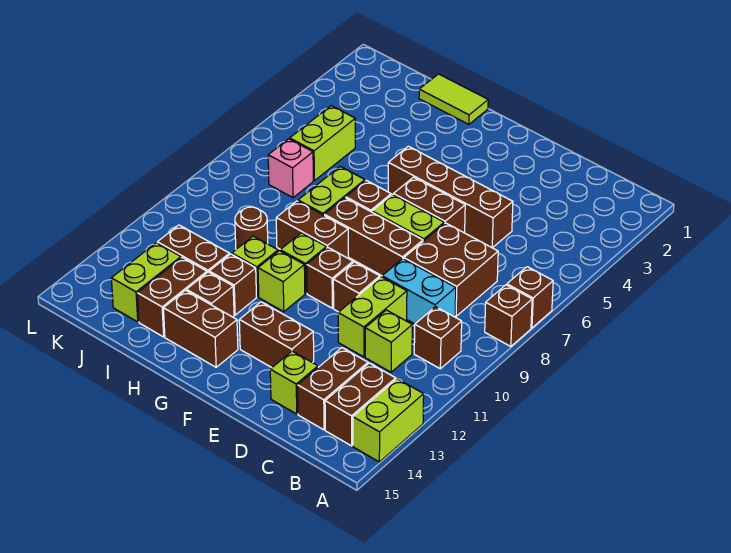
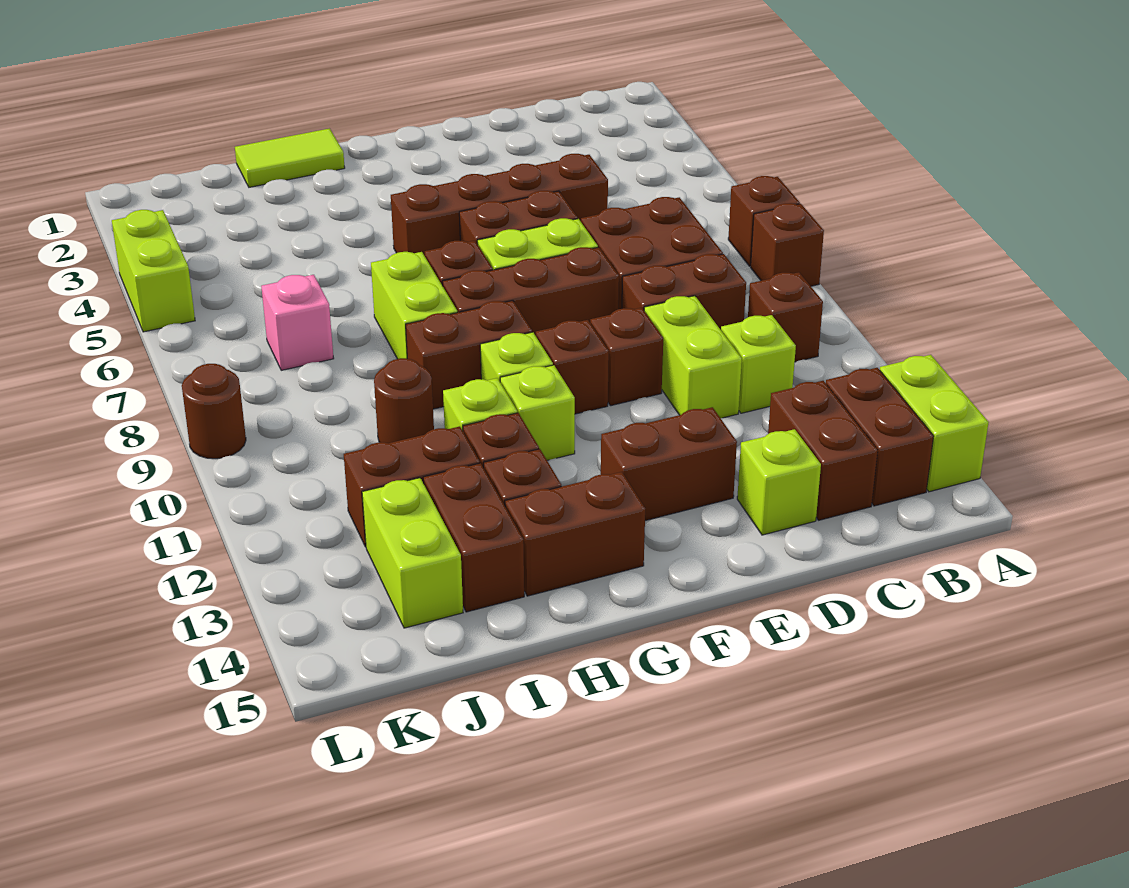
cyan 1x2 brick [382,259,456,324] -> brown 1x2 brick [622,254,746,330]
lime 1x2 brick [290,106,355,181] -> lime 1x2 brick moved to [112,210,195,332]
none -> brown 1x1 round brick [182,364,246,459]

